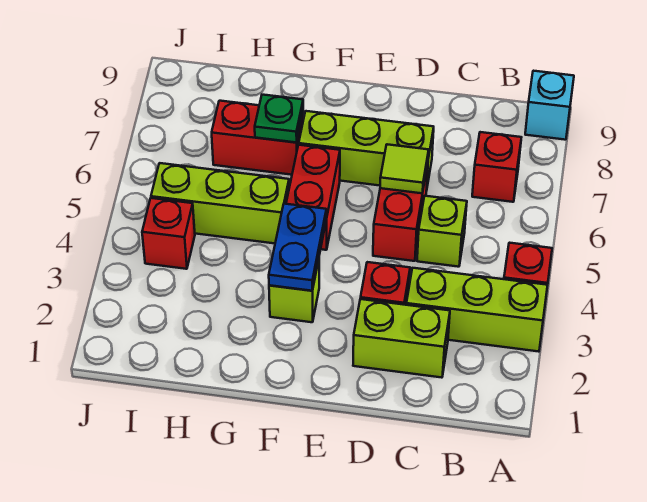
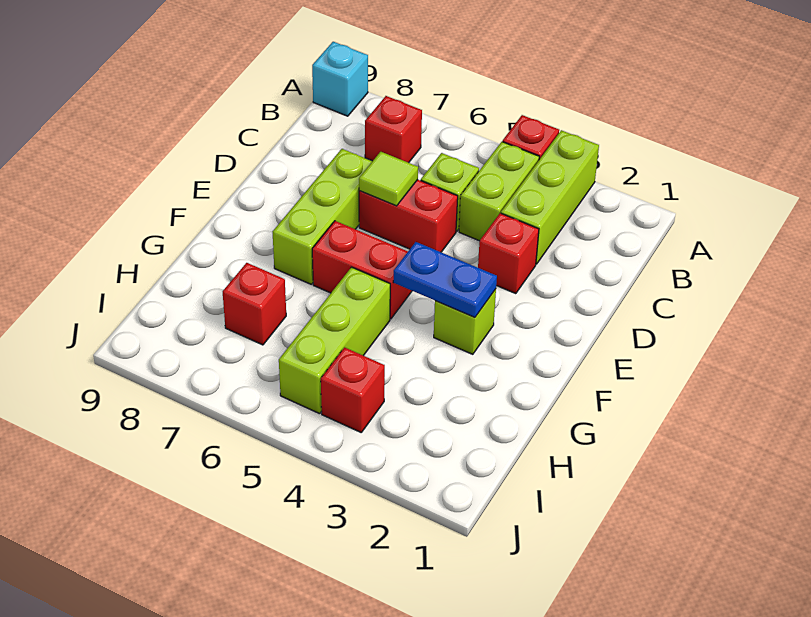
lime 1x2 brick [353,299,450,378] -> lime 1x2 brick moved to [459,142,539,241]
red 1x2 brick [212,101,303,175] -> red 1x1 brick [223,263,286,345]
green 1x1 plate [255,95,303,143] -> none

